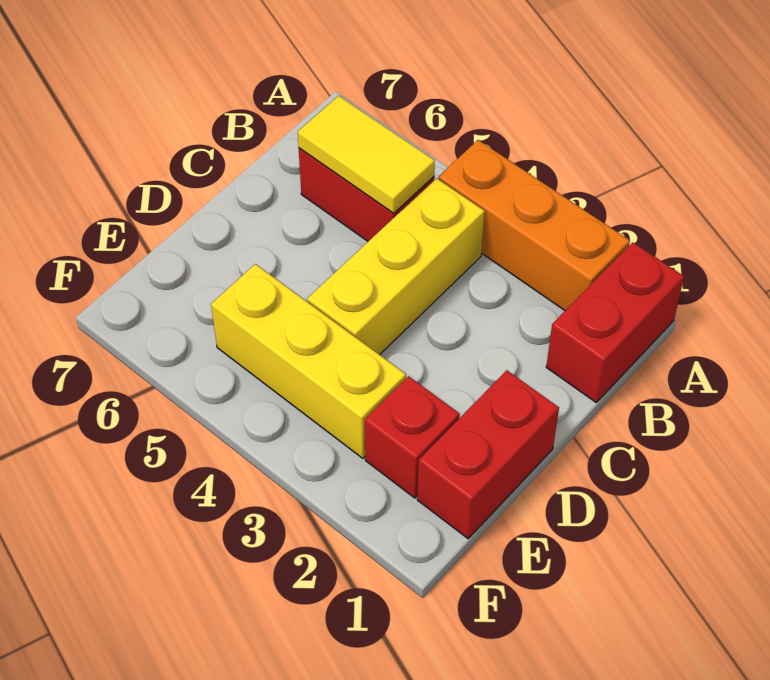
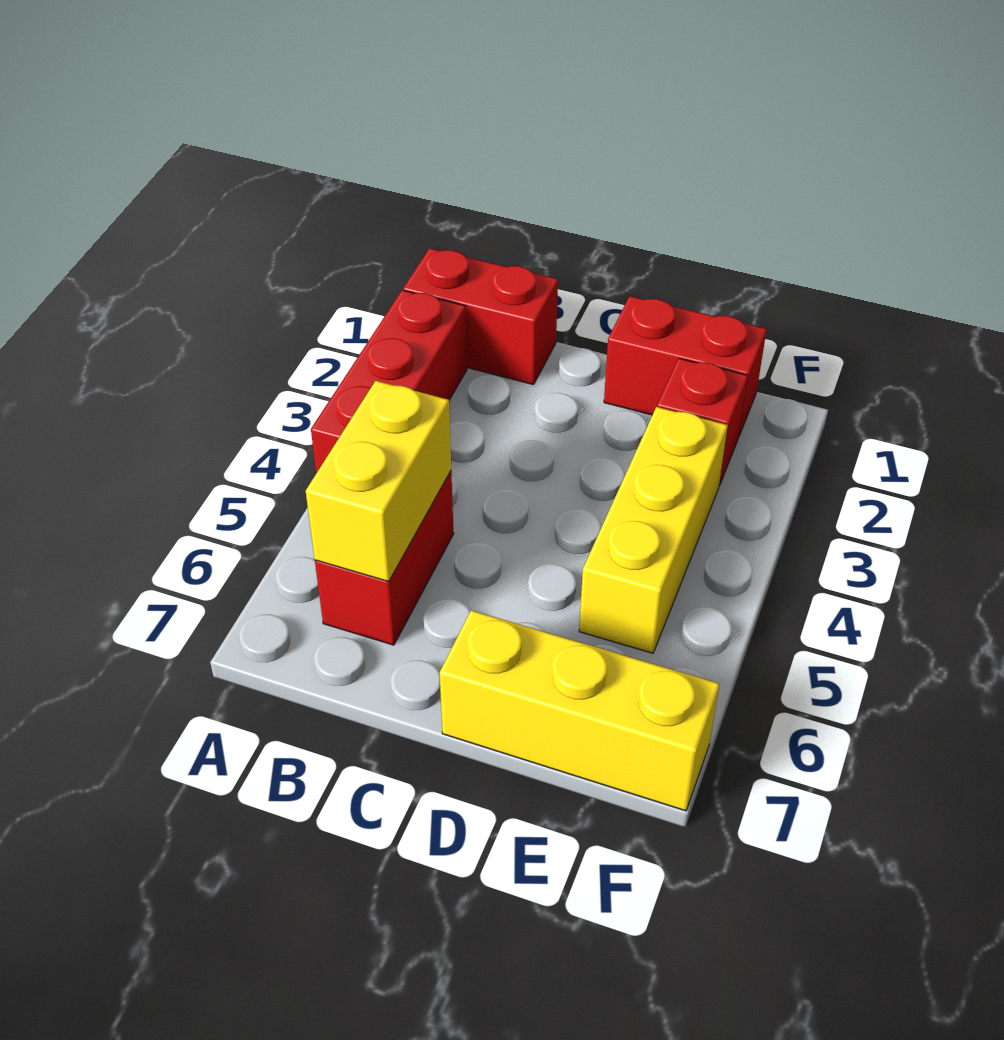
orange 1x3 brick [439,140,630,310] -> red 1x3 brick [311,290,467,473]
yellow 1x3 brick [307,178,485,355] -> yellow 1x3 brick moved to [440,610,719,811]
yellow 1x2 tile [298,96,435,213] -> yellow 1x2 brick [306,381,451,582]

